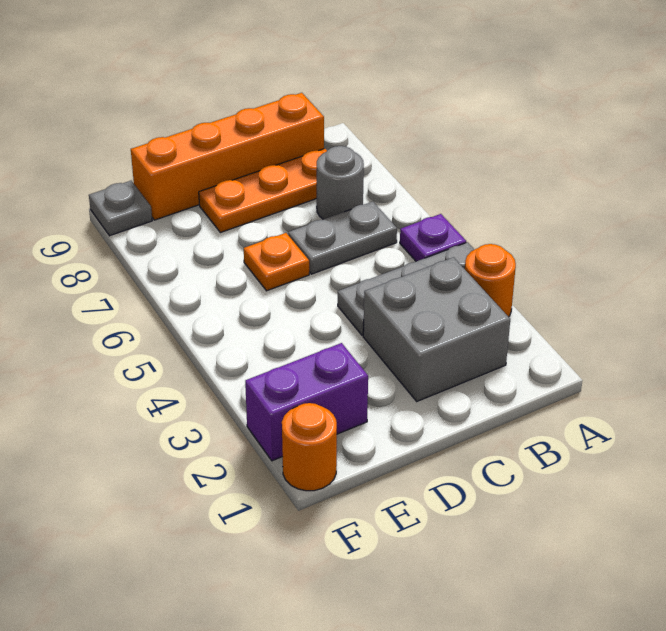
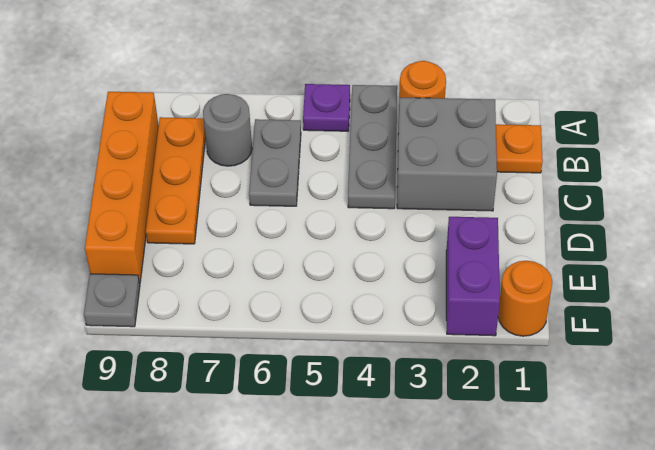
orange 1x1 plate [244,233,309,291] -> orange 1x1 plate moved to [496,124,543,173]

